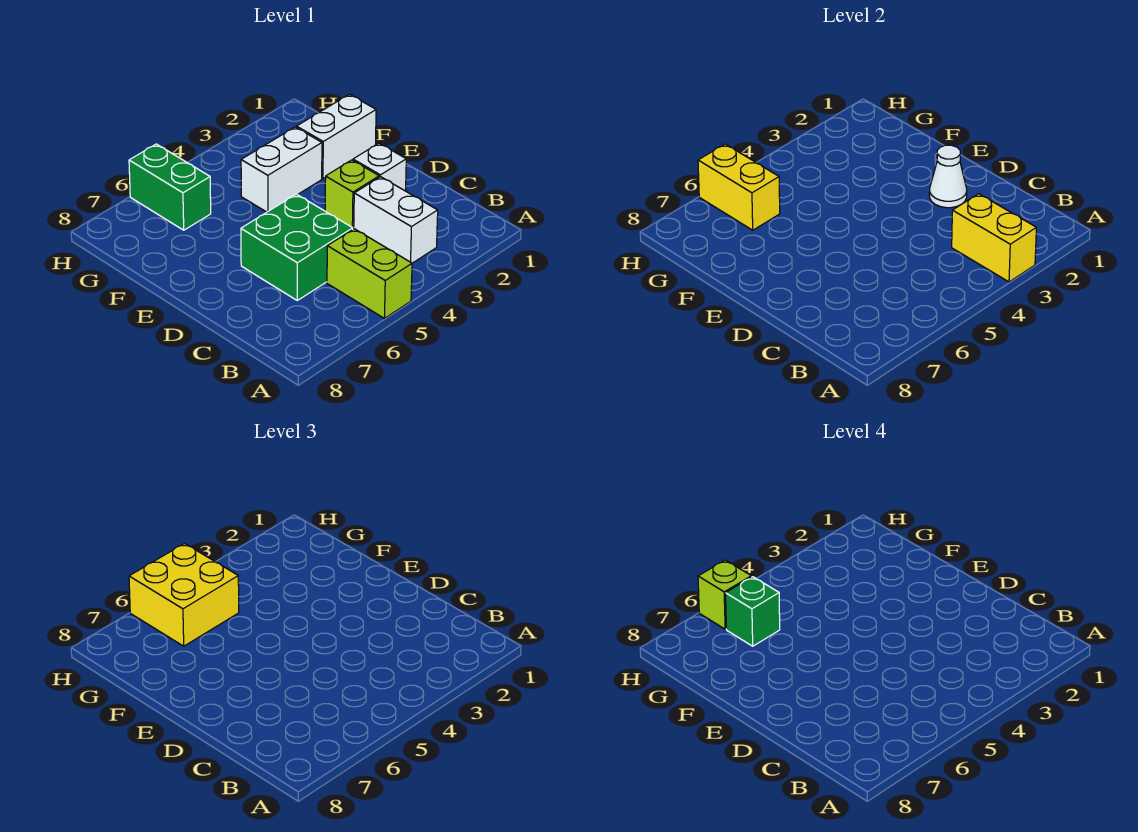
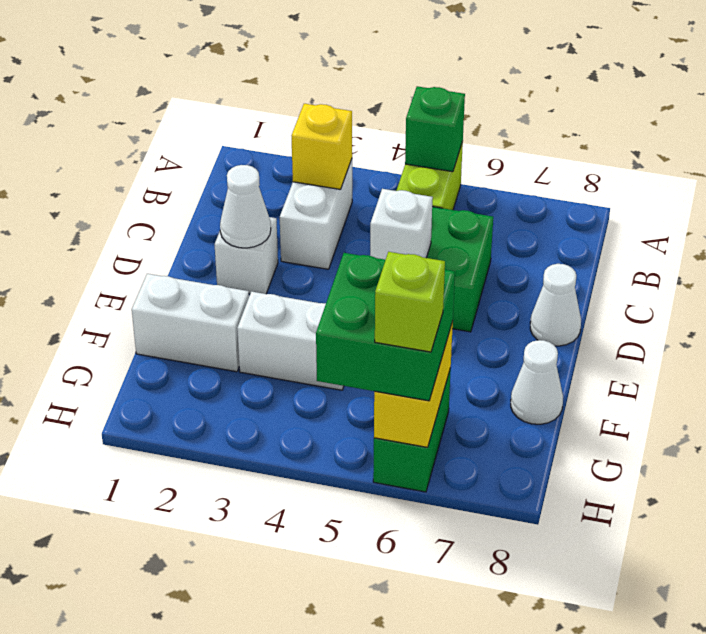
yellow 1x2 brick [952,194,1036,282] -> yellow 1x1 brick [291,104,352,189]
lime 1x1 brick [325,160,379,229] -> none
none -> white 1x1 brick [370,189,433,260]
none -> white 1x1 cone [530,264,581,346]
none -> white 1x1 cone [511,340,563,424]
yellow 2x2 brick [129,544,239,646] -> green 2x2 brick [316,253,455,401]
green 1x1 brick [726,577,780,646] -> green 1x1 brick moved to [405,86,465,172]

